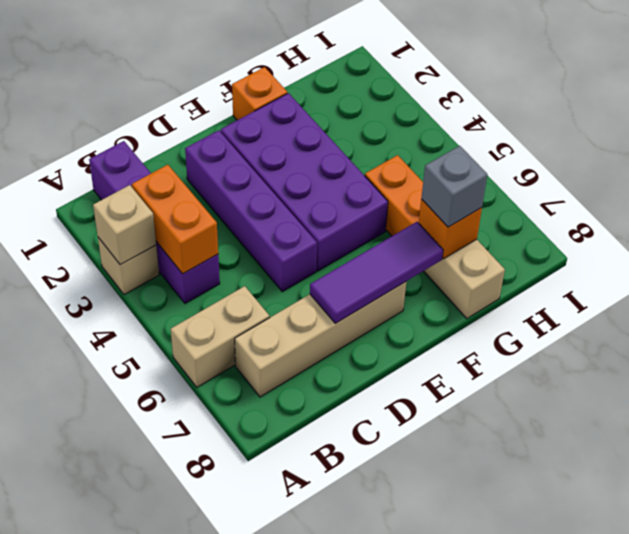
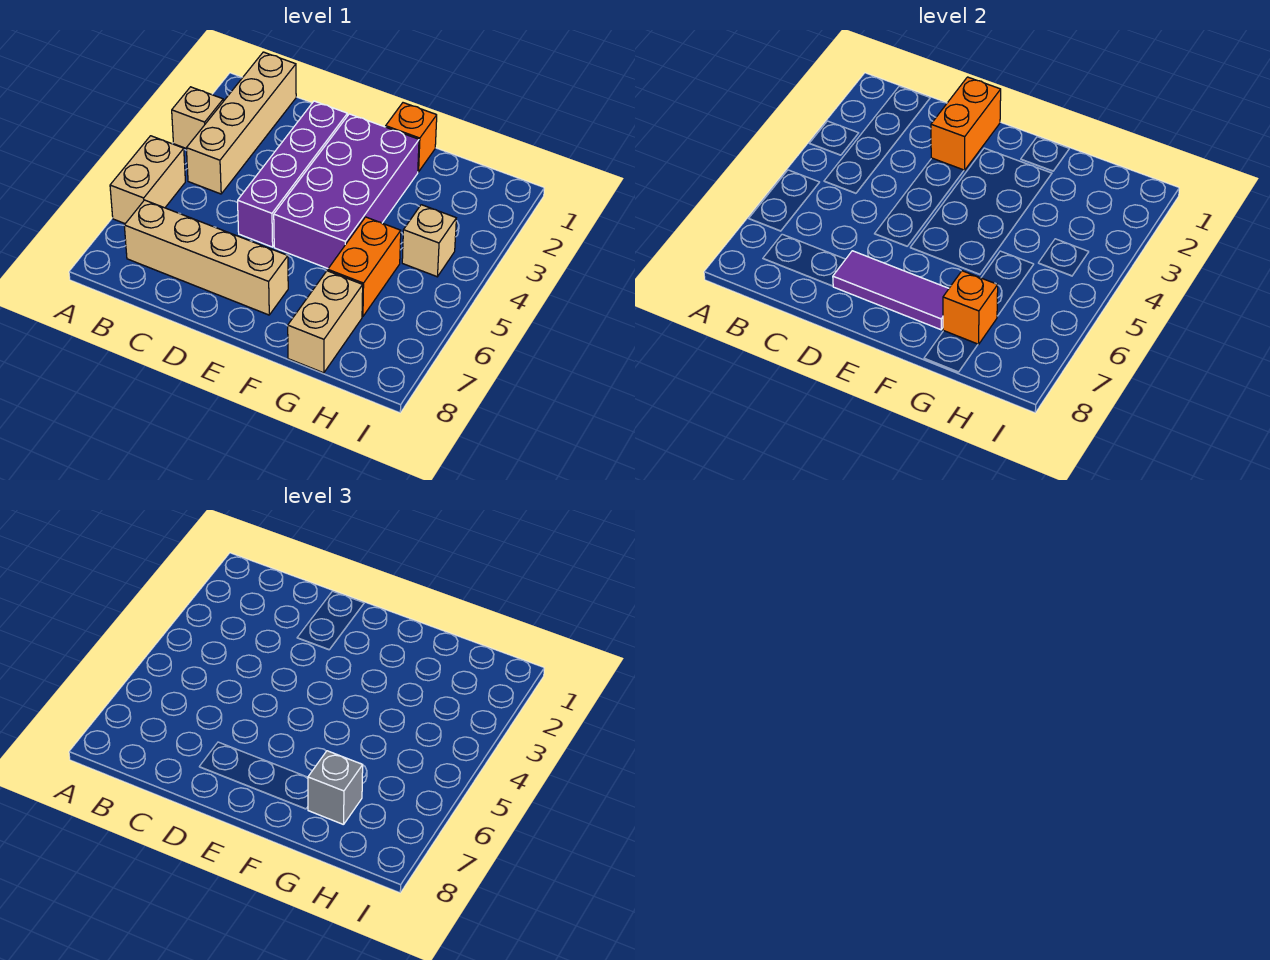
tan 1x1 brick [93,185,156,265] -> tan 1x1 brick moved to [402,205,456,277]
tan 1x2 brick [171,286,270,387] -> tan 1x2 brick turned to [110,136,185,224]
purple 1x4 brick [89,141,220,304] -> tan 1x4 brick [186,52,296,194]
orange 1x2 brick [132,165,218,274] -> orange 1x2 brick moved to [931,77,1001,170]

